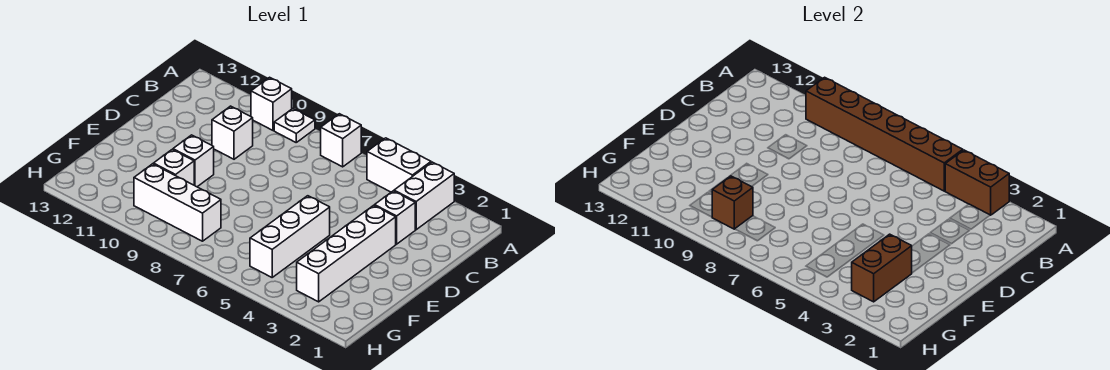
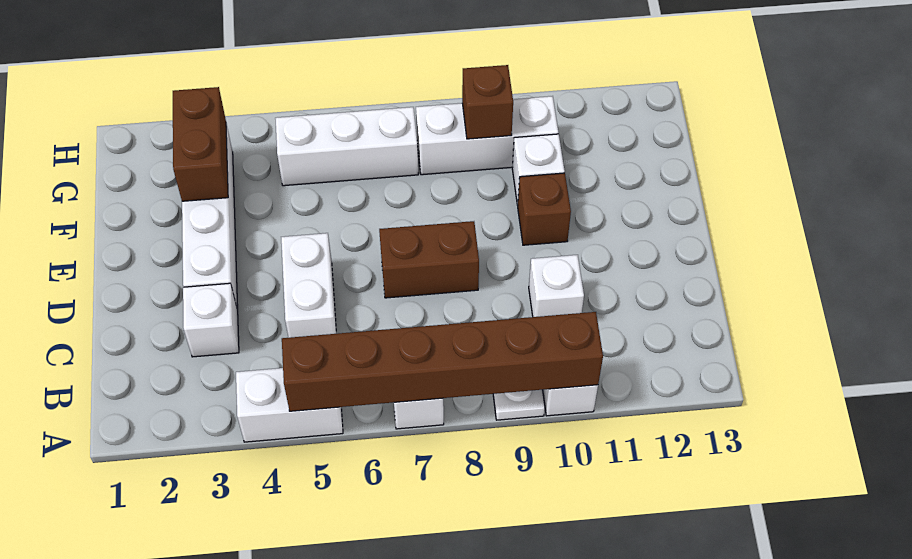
white 1x2 brick [394,162,454,230] -> white 1x2 brick moved to [281,233,336,338]
brown 1x2 brick [945,150,1009,215] -> brown 1x2 brick moved to [379,221,479,298]
white 1x3 brick [250,196,330,277] -> white 1x3 brick turned to [275,107,418,186]
white 1x1 brick [173,135,214,187] -> brown 1x1 brick [518,173,571,245]

